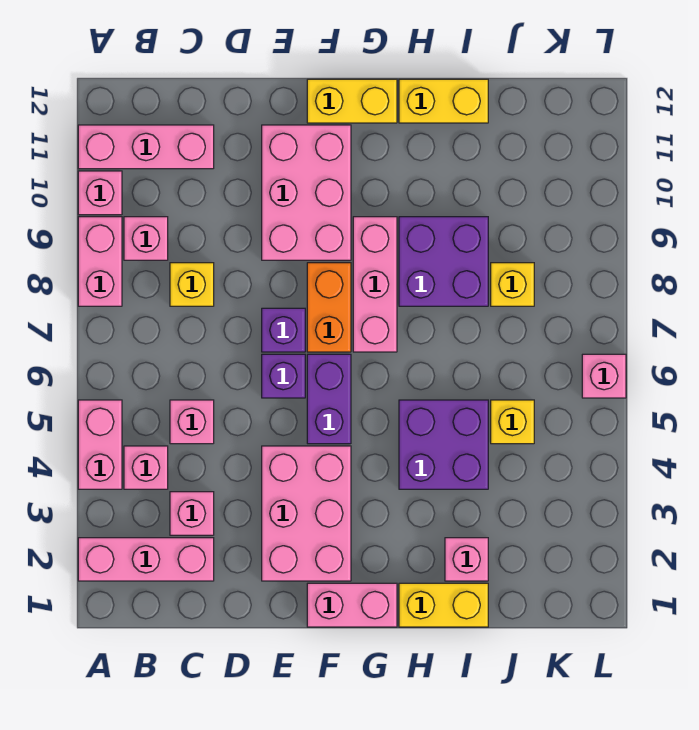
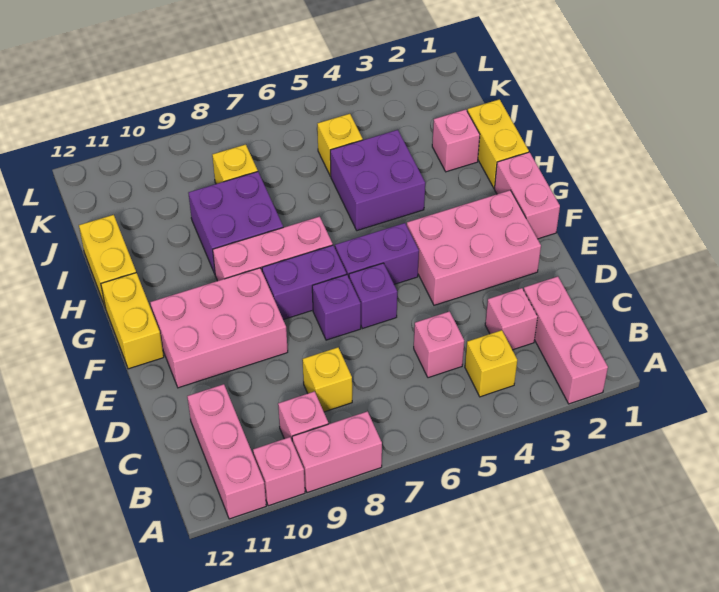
pink 1x2 brick [78,400,122,489] -> none
pink 1x1 brick [124,446,168,489] -> yellow 1x1 brick [465,330,517,397]
orange 1x2 brick [307,263,351,352] -> purple 1x2 brick [262,245,347,320]
pink 1x1 brick [582,354,626,398] -> none

